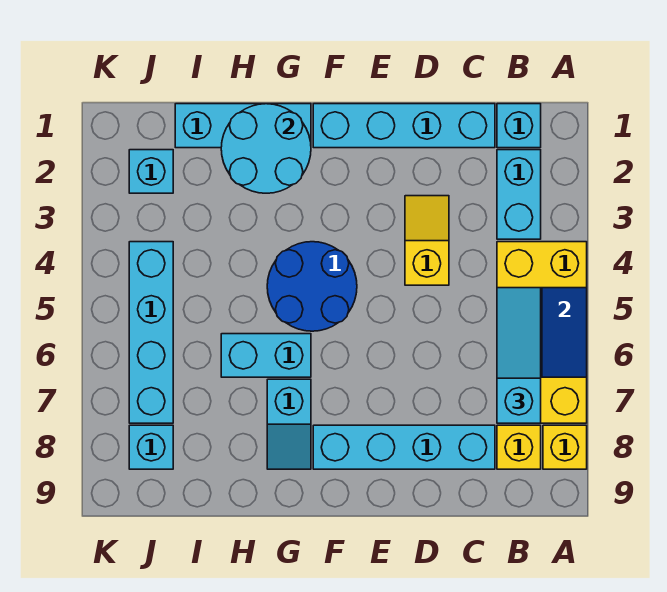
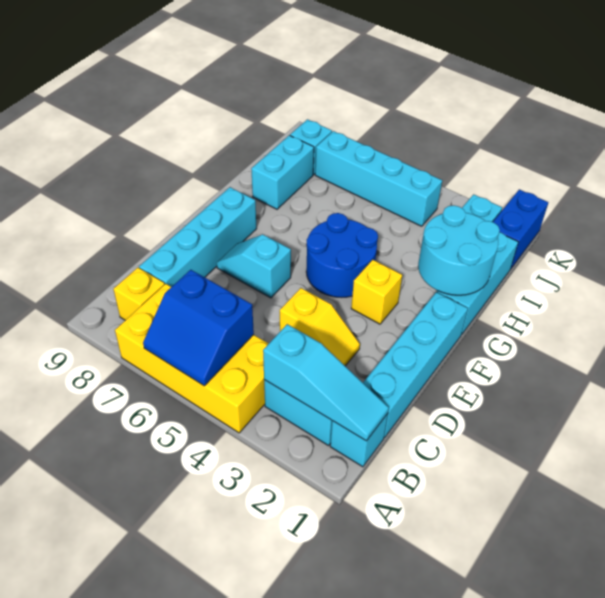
yellow 1x1 brick [543,425,587,469] -> yellow 1x1 brick moved to [351,260,402,324]
cyan 1x3 slope [497,288,541,423] -> cyan 1x3 slope moved to [263,324,389,441]
cyan 1x2 brick [221,334,311,377] -> cyan 1x2 brick moved to [251,135,314,209]
cyan 1x2 slope [267,379,311,469] -> cyan 1x2 slope moved to [217,235,291,298]
none -> blue 1x2 brick [493,189,548,268]

